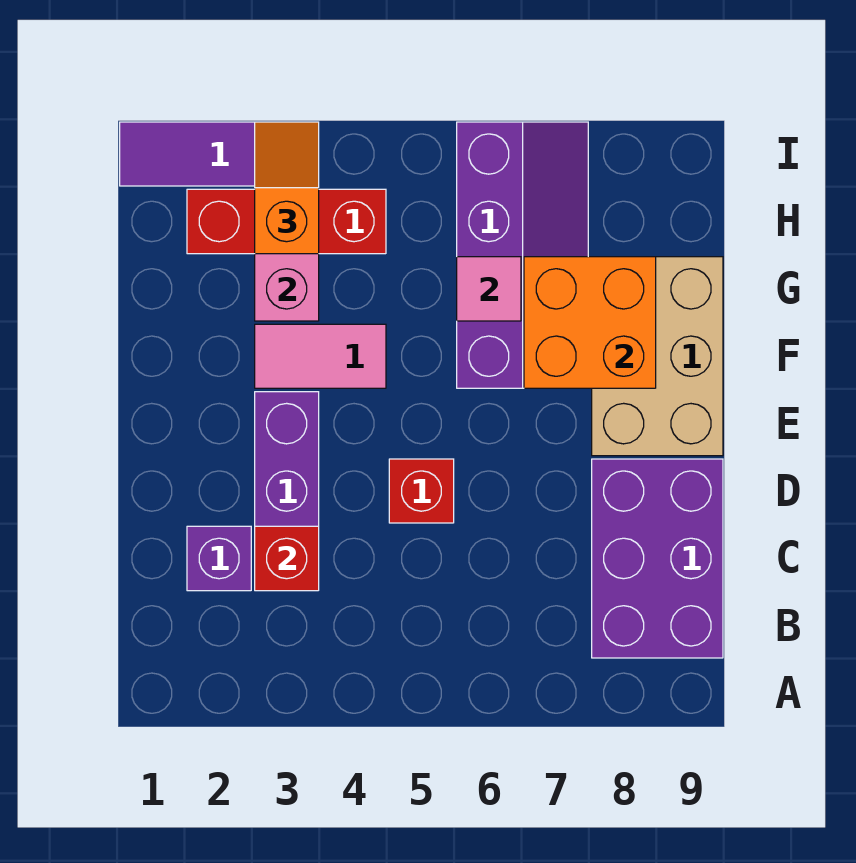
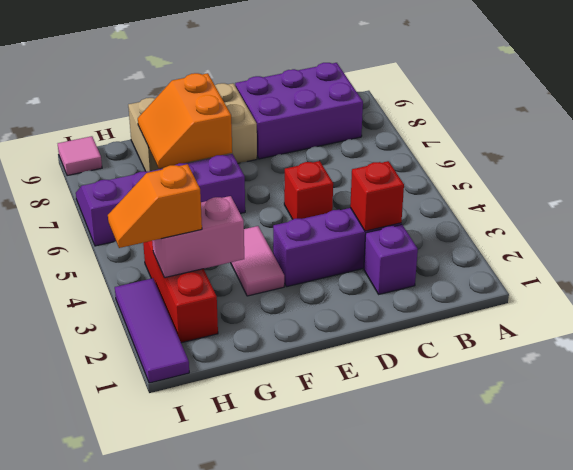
orange 2x2 brick [524,257,656,388] -> orange 2x2 slope [138,73,232,168]
pink 1x1 tile [457,257,521,321] -> pink 1x1 tile moved to [58,136,102,176]

